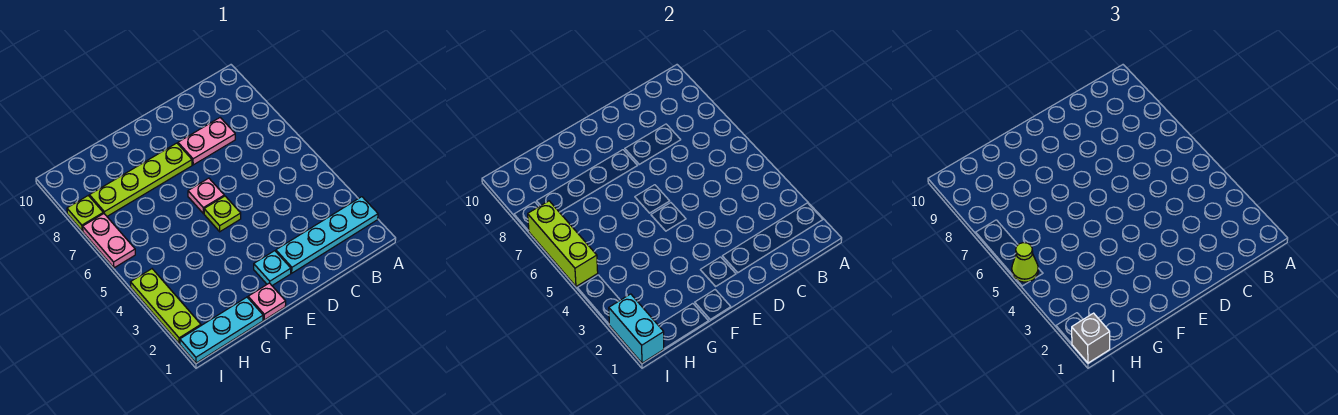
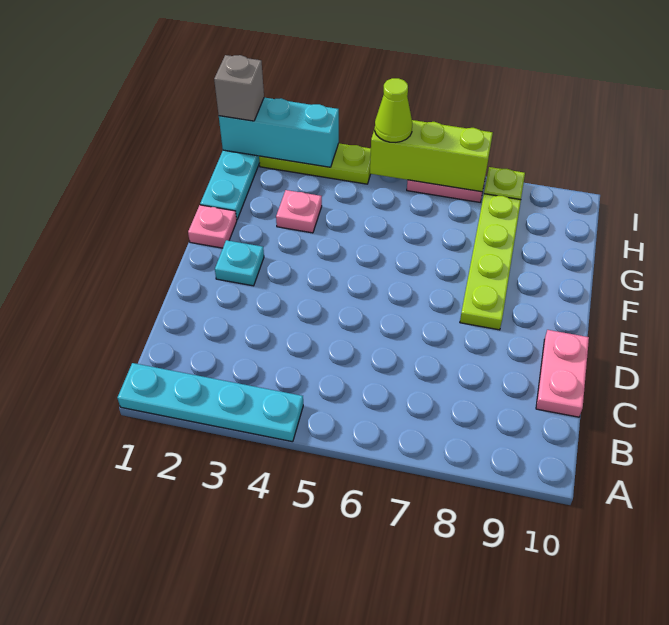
cyan 1x4 plate [276,197,378,273] -> cyan 1x4 plate turned to [117,363,303,442]
pink 1x2 plate [178,118,235,165] -> pink 1x2 plate moved to [536,330,589,417]
lime 1x1 plate [204,196,241,232] -> none
pink 1x1 plate [188,178,224,214] -> pink 1x1 plate moved to [276,190,322,233]
cyan 1x2 brick [609,294,664,363] -> cyan 1x3 brick [219,98,339,167]

